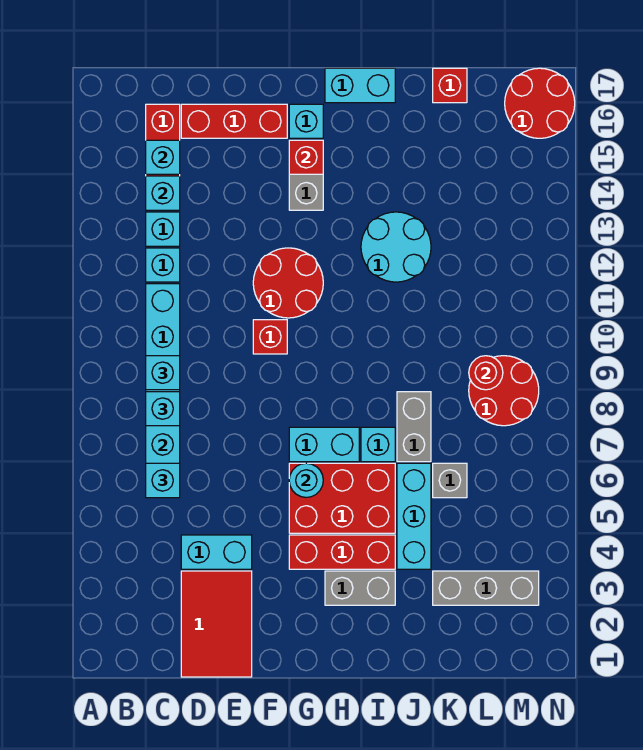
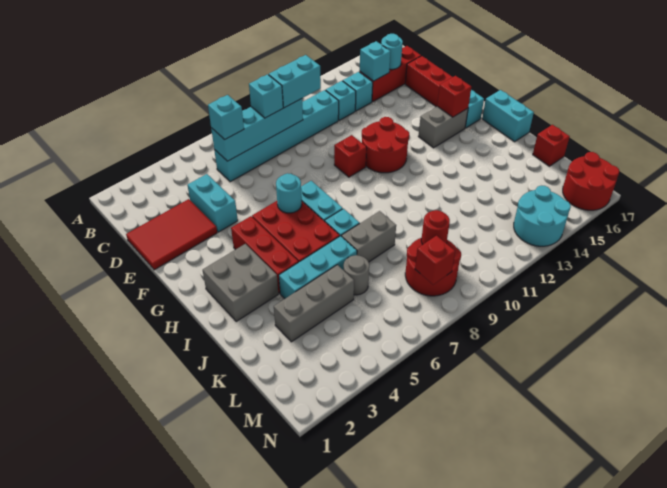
cyan 1x1 brick [146,356,180,390] -> cyan 1x2 brick [269,55,321,108]
cyan 1x1 brick [146,140,180,174] -> cyan 1x1 round brick [381,34,403,69]
grey 1x2 brick [325,571,395,605] -> grey 2x2 brick [203,244,278,321]
cyan 2x2 round brick [361,212,431,282] -> cyan 2x2 round brick moved to [514,186,571,246]
grey 1x3 brick [433,571,539,605] -> grey 1x3 brick turned to [274,265,354,342]
grey 1x1 brick [433,463,467,498] -> grey 1x1 round brick [344,255,369,295]
none -> red 1x1 brick [415,236,455,285]

